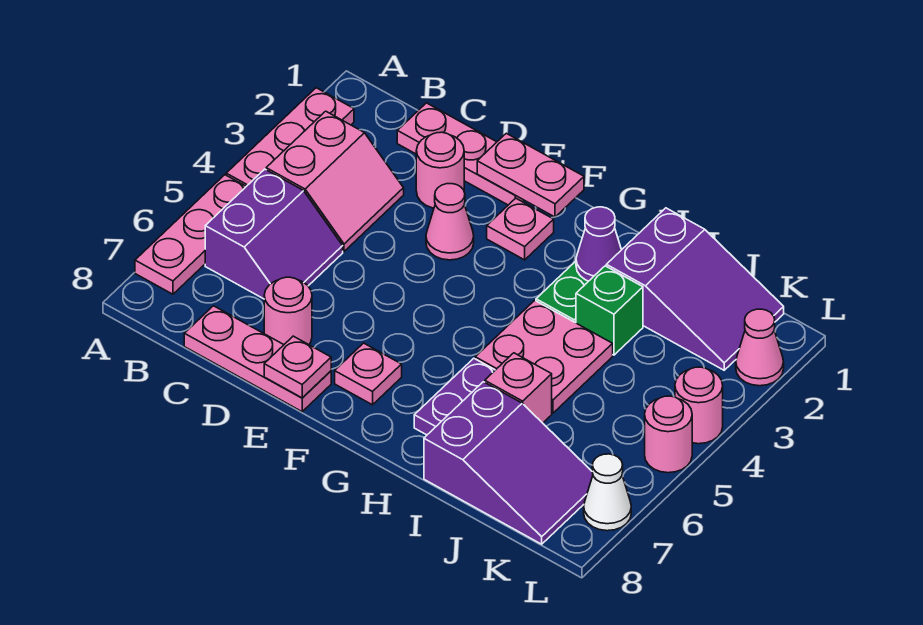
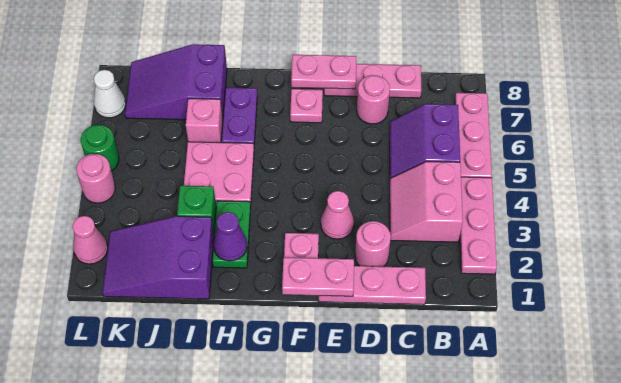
pink 1x1 plate [264,336,331,398] -> pink 1x2 plate [291,55,356,89]
pink 1x1 round brick [645,396,692,473] -> green 1x1 round brick [81,125,119,171]

